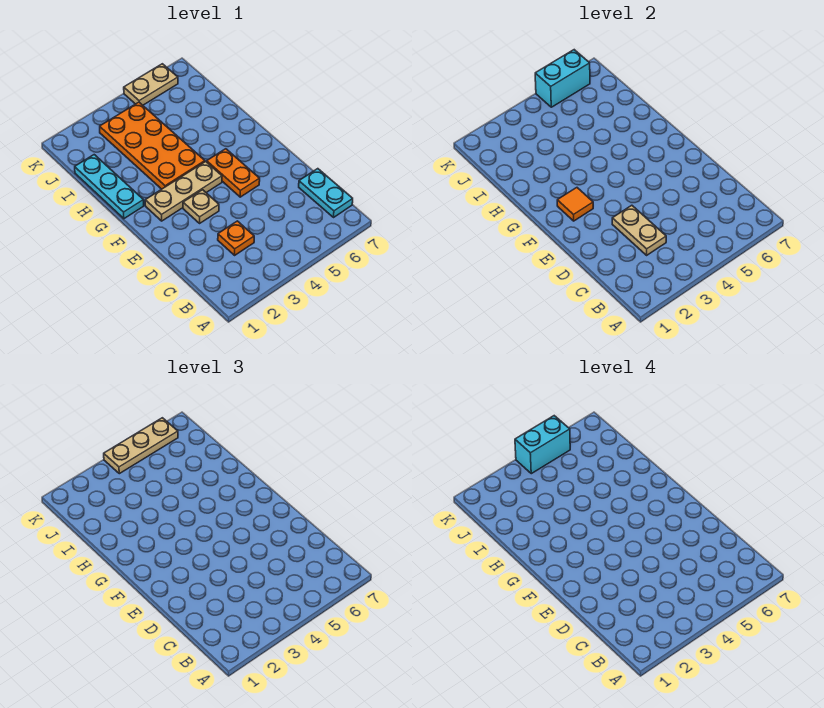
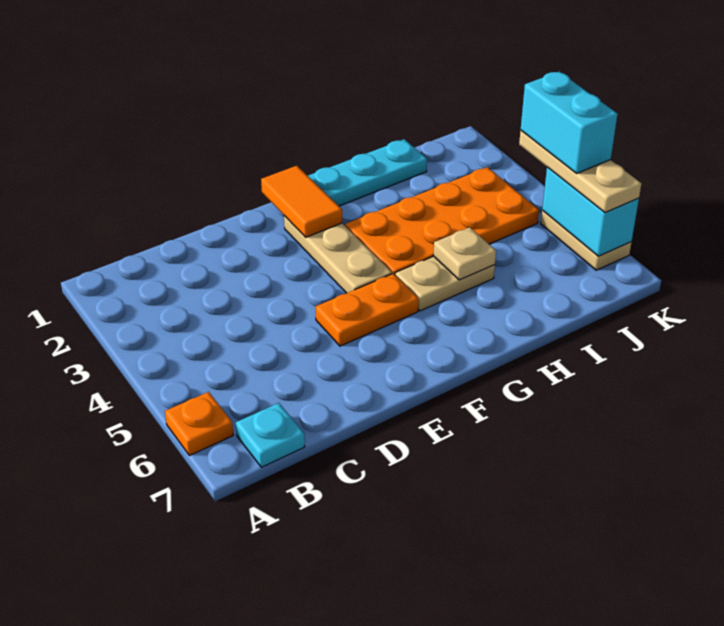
cyan 1x2 plate [299,169,353,217] -> cyan 1x1 plate [236,403,305,467]
orange 1x1 plate [218,221,254,255] -> orange 1x1 plate moved to [165,392,233,455]
tan 1x2 plate [612,205,666,255] -> tan 1x2 plate moved to [395,256,495,311]
tan 1x1 plate [183,190,219,223] -> tan 1x1 plate moved to [433,227,496,280]
orange 1x1 tile [557,188,593,221] -> orange 1x2 tile [261,166,342,237]

